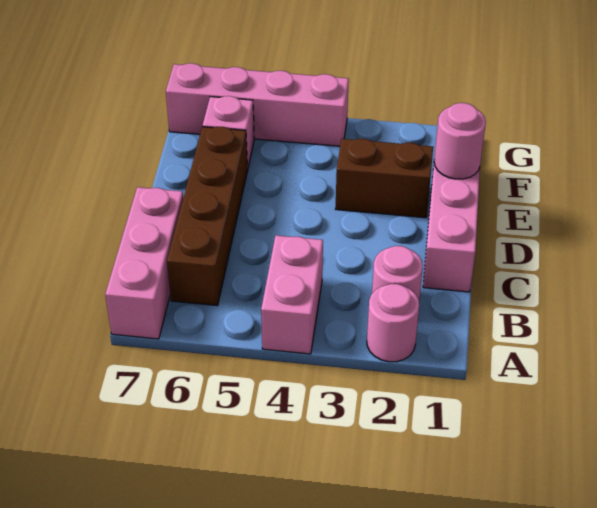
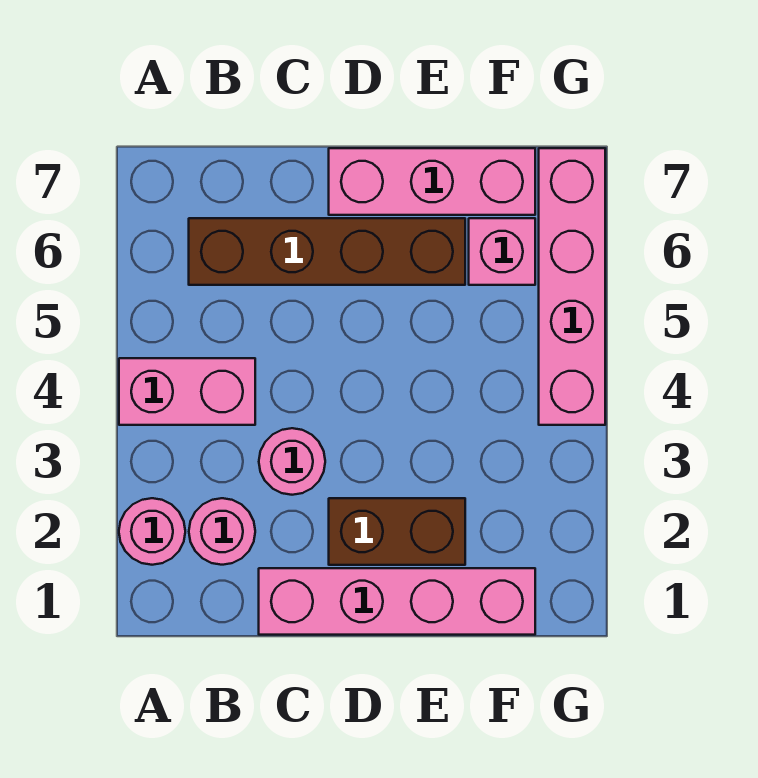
pink 1x3 brick [105,187,183,339] -> pink 1x3 brick moved to [329,148,535,215]
pink 1x1 round brick [434,103,486,179] -> pink 1x1 round brick moved to [259,428,325,495]
brown 1x2 brick [336,139,433,218] -> brown 1x2 brick turned to [329,498,465,565]

